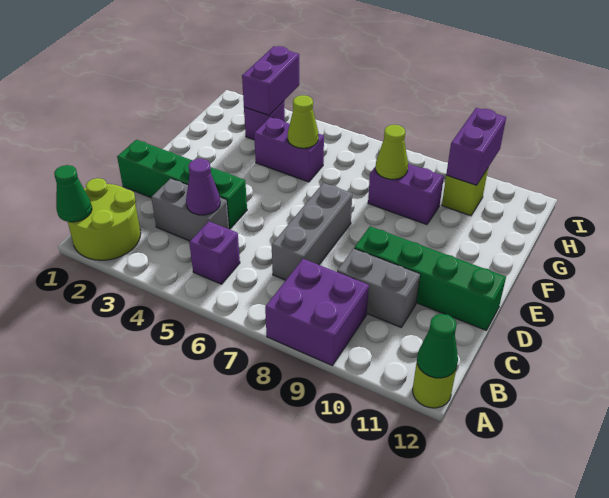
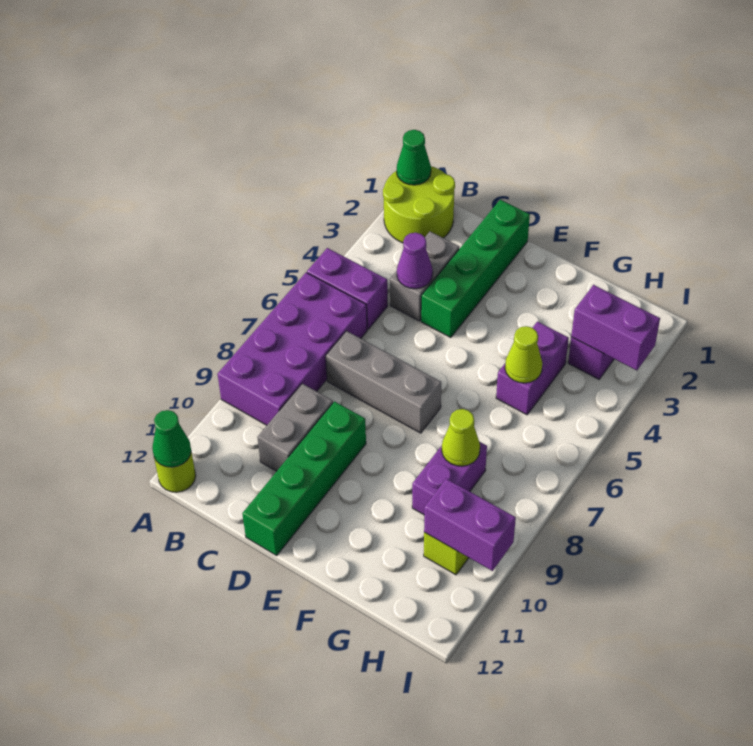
purple 2x2 brick [265,259,369,366] -> purple 2x4 brick [218,273,367,425]
purple 1x1 brick [189,221,240,284] -> purple 1x2 brick [307,248,388,329]

